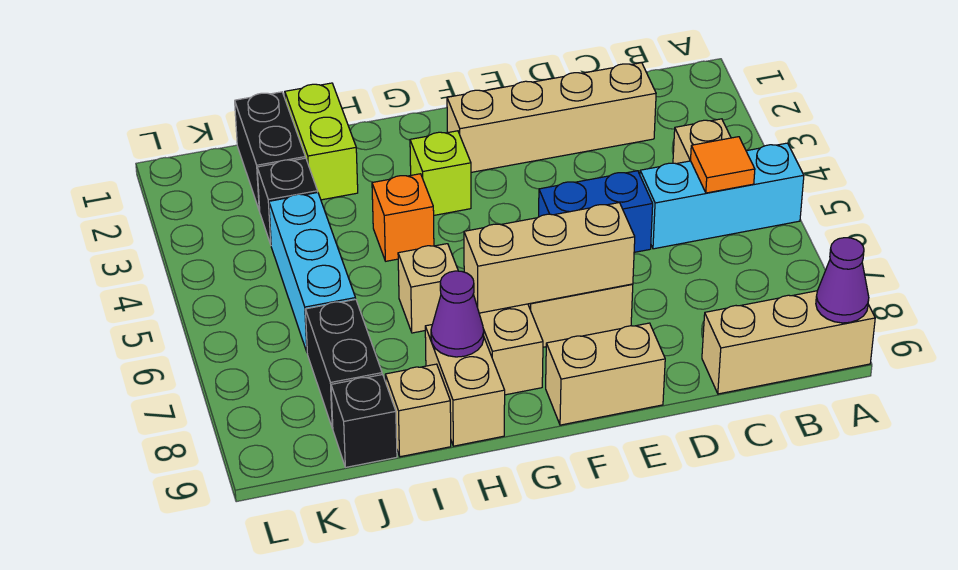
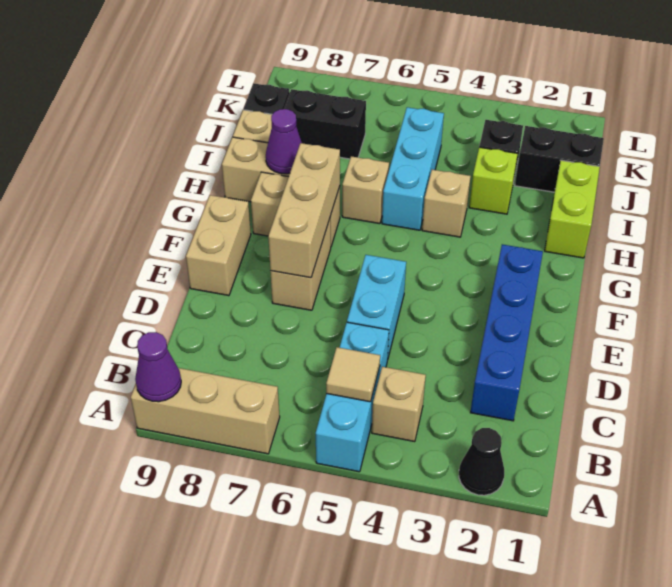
none -> black 1x1 cone [459,428,504,495]
tan 1x3 brick [702,291,875,394] -> tan 1x3 brick turned to [131,368,280,454]
orange 1x1 tile [691,137,755,193] -> tan 1x1 tile [326,347,380,402]
tan 1x4 brick [447,63,656,172] -> blue 1x4 brick [470,244,543,421]
blue 1x2 brick [539,171,653,252] -> cyan 1x2 brick [347,255,406,357]
lime 1x1 brick [410,131,471,215] -> lime 1x1 brick moved to [469,147,518,214]
orange 1x1 brick [372,174,434,261] -> tan 1x1 brick [422,170,471,237]
lime 1x2 brick [285,83,358,200] -> lime 1x2 brick turned to [545,160,600,258]
cyan 1x3 brick [269,193,356,352] -> cyan 1x3 brick turned to [382,107,444,230]

